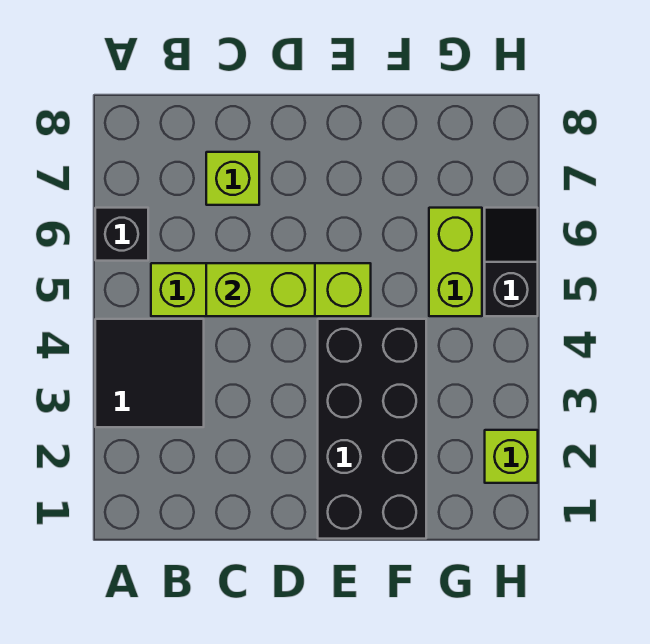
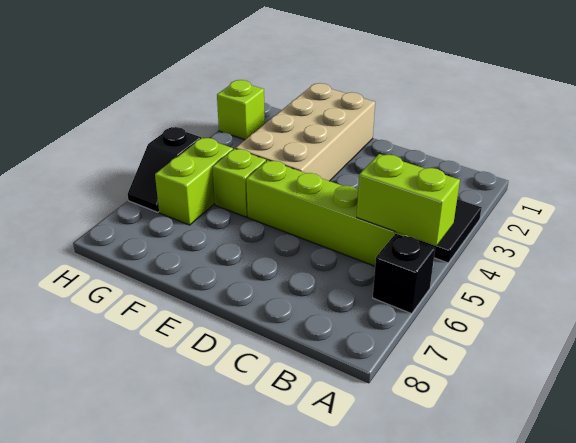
lime 1x2 brick [206,263,315,316] -> lime 1x2 brick moved to [357,154,460,246]
lime 1x1 brick [206,152,259,205] -> lime 1x1 brick moved to [213,149,266,217]
black 2x4 brick [318,319,426,539] -> tan 2x4 brick [236,83,375,181]

